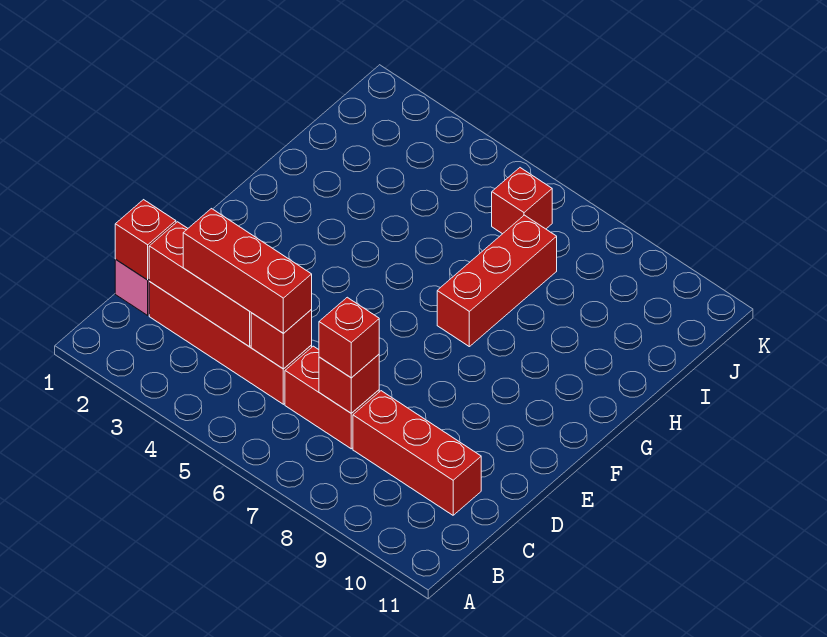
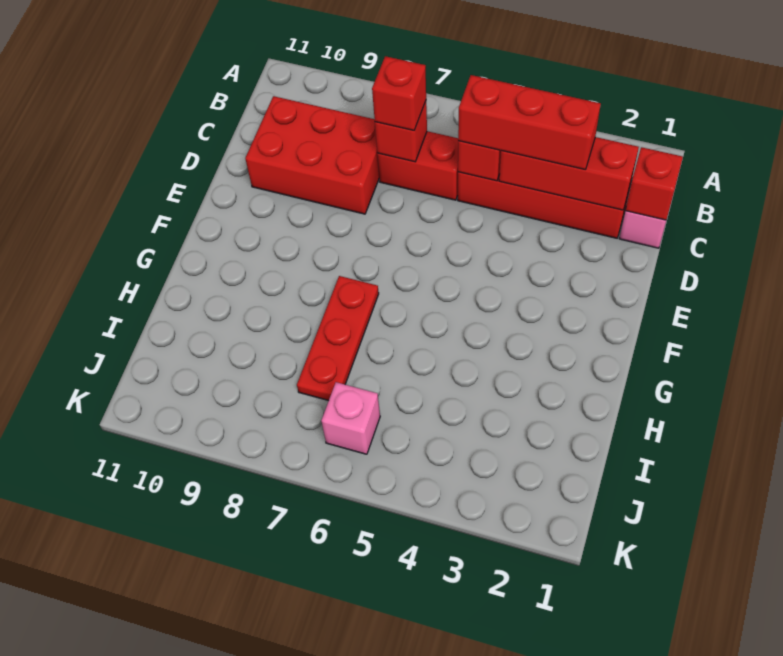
red 1x3 brick [353,391,481,515] -> red 2x3 brick [245,96,379,214]
red 1x3 brick [437,215,557,347] -> red 1x3 plate [297,276,379,401]
red 1x1 brick [492,168,552,234] -> pink 1x1 brick [321,382,380,454]

